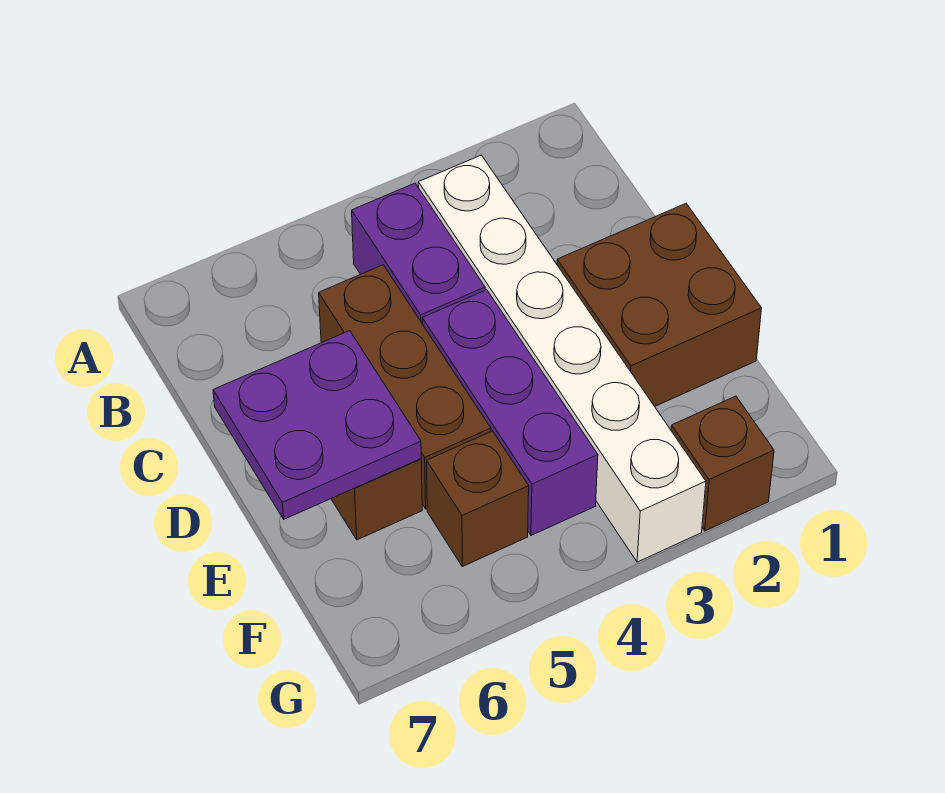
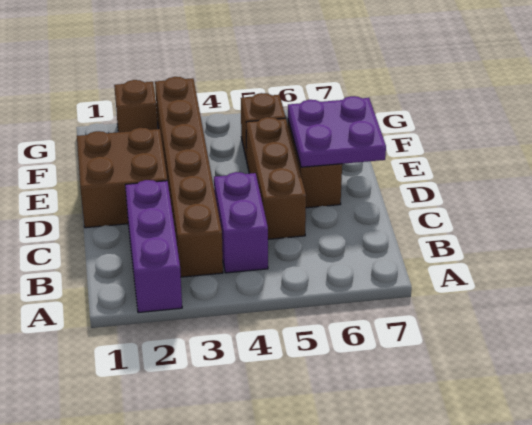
white 1x6 brick [418,155,706,562] -> brown 1x6 brick [155,77,223,277]
purple 1x3 brick [422,290,598,535] -> purple 1x3 brick moved to [125,180,182,313]

